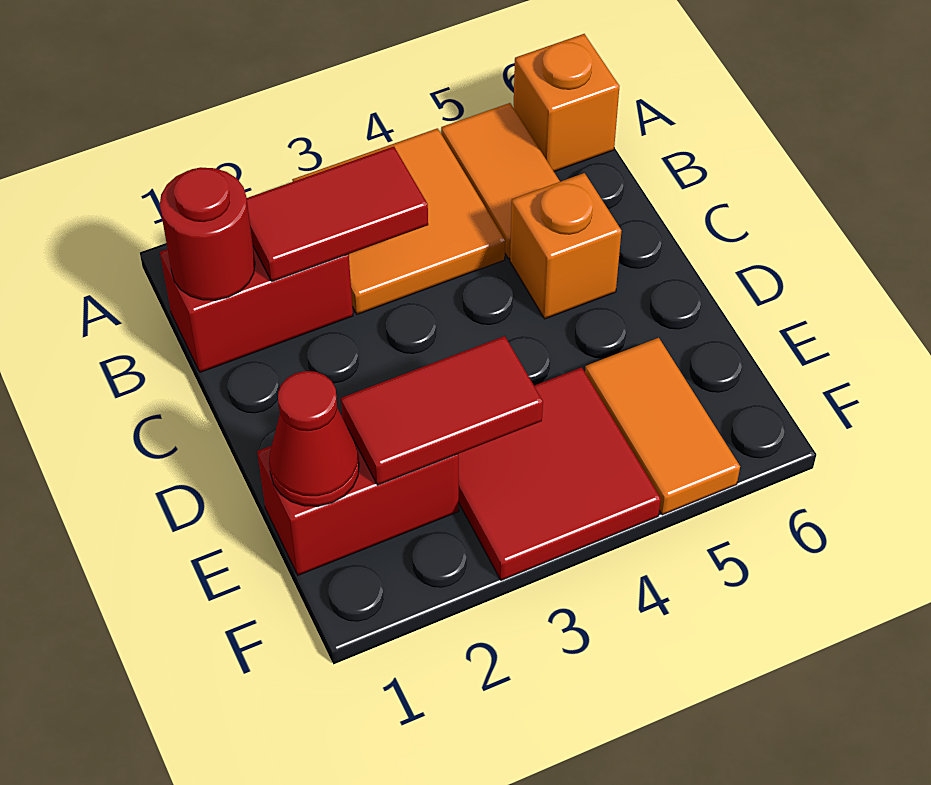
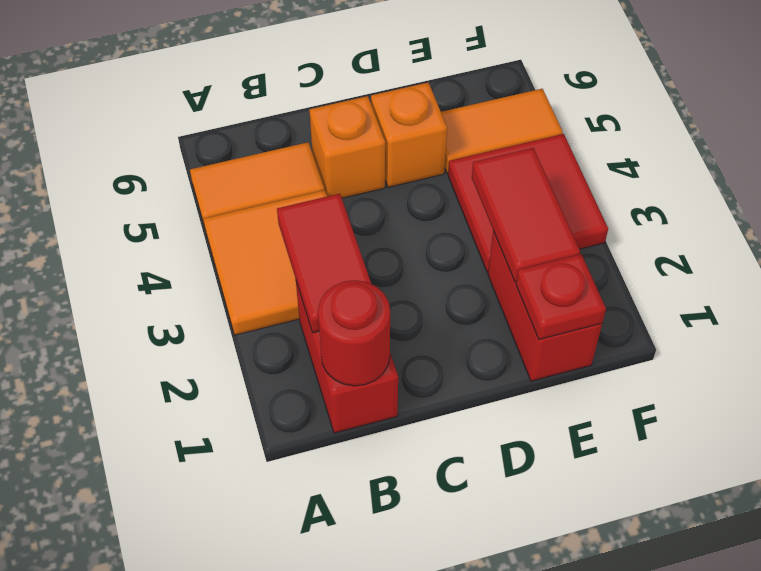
orange 1x1 brick [514,34,620,172] -> orange 1x1 brick moved to [371,82,447,187]
red 1x1 cone [269,371,359,506] -> red 1x1 plate [516,254,606,340]

